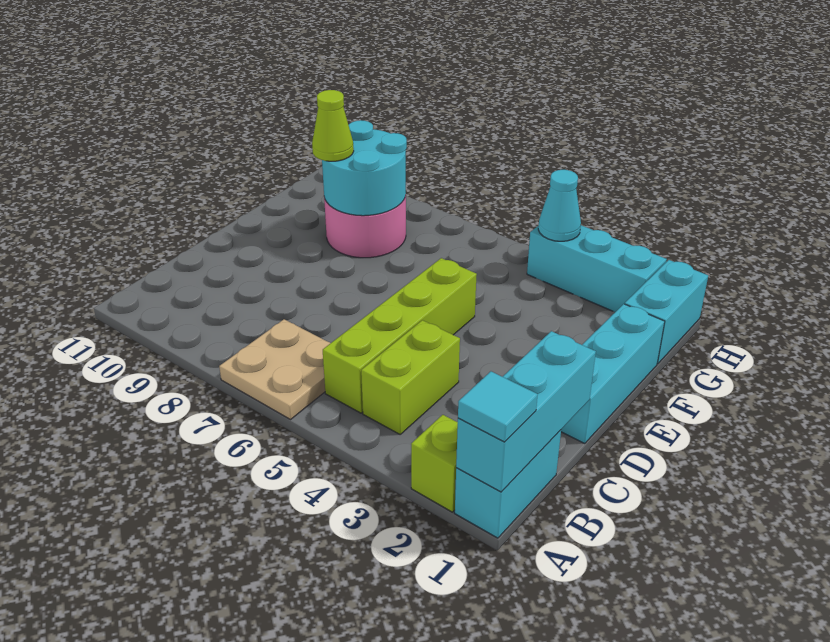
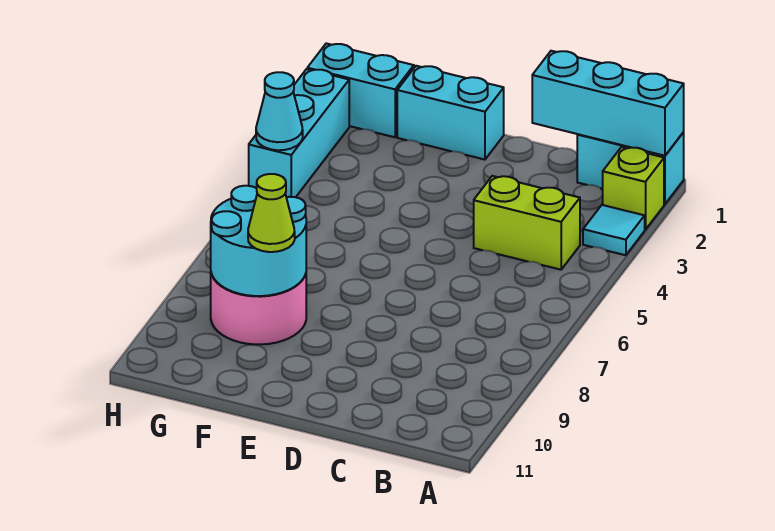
cyan 1x1 tile [458,371,538,442] -> cyan 1x1 tile moved to [583,205,645,255]
tan 2x2 plate [219,319,330,419] -> none
lime 1x4 brick [323,258,477,413] -> none
cyan 1x3 brick [561,304,665,444] -> cyan 1x2 brick [397,66,504,160]

